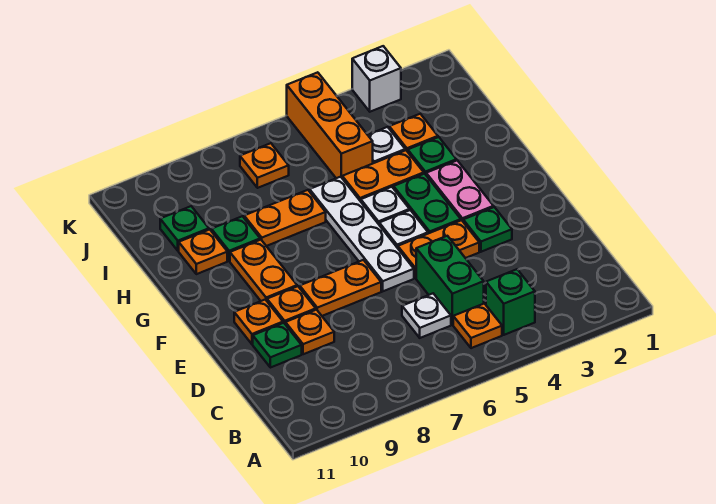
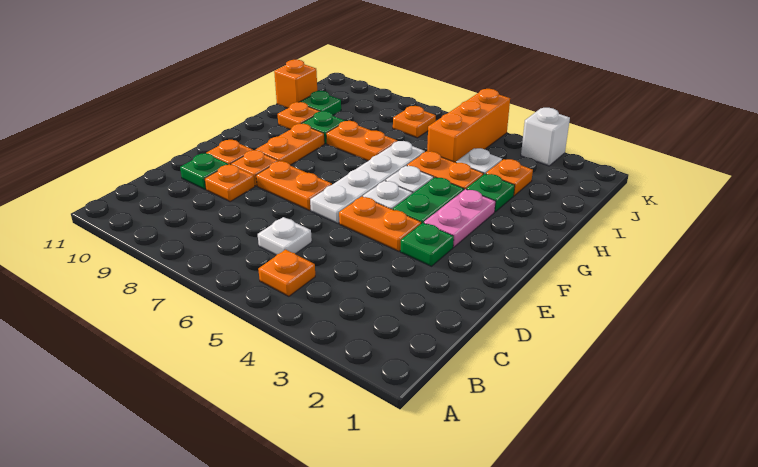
green 1x1 brick [486,269,535,335] -> none
green 1x2 brick [416,236,484,325] -> none
none -> orange 1x1 brick [274,60,317,108]

